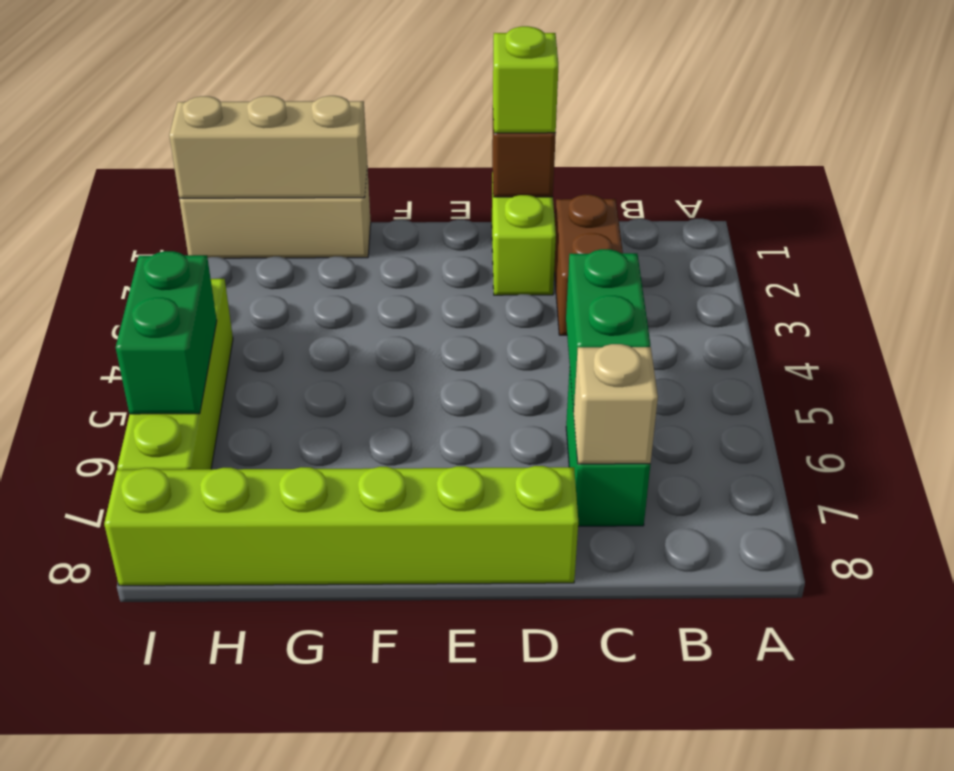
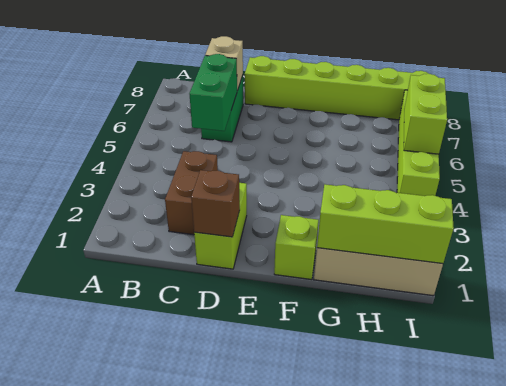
lime 1x1 brick [493,26,558,133] -> lime 1x1 brick moved to [274,215,319,280]
tan 1x3 brick [169,96,367,198] -> lime 1x3 brick [317,184,454,264]
green 1x2 brick [116,251,217,414] -> lime 1x2 brick [404,74,447,154]

